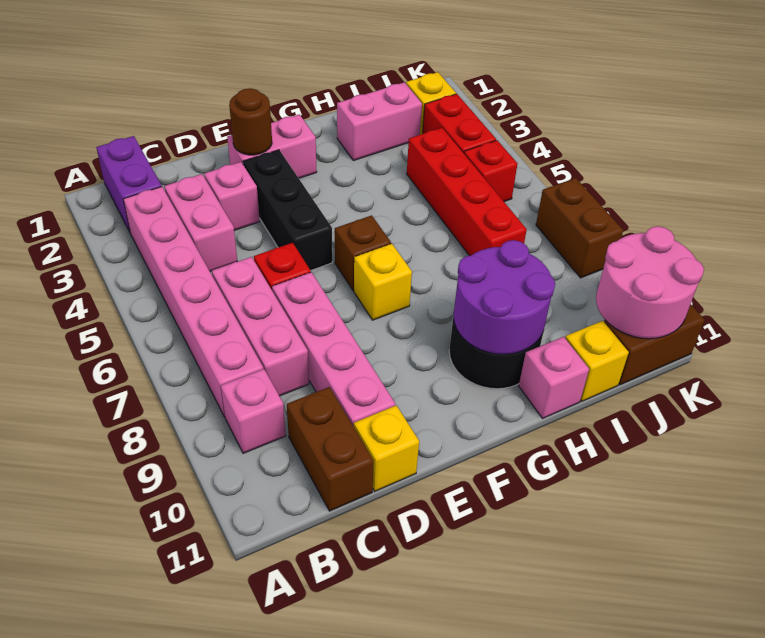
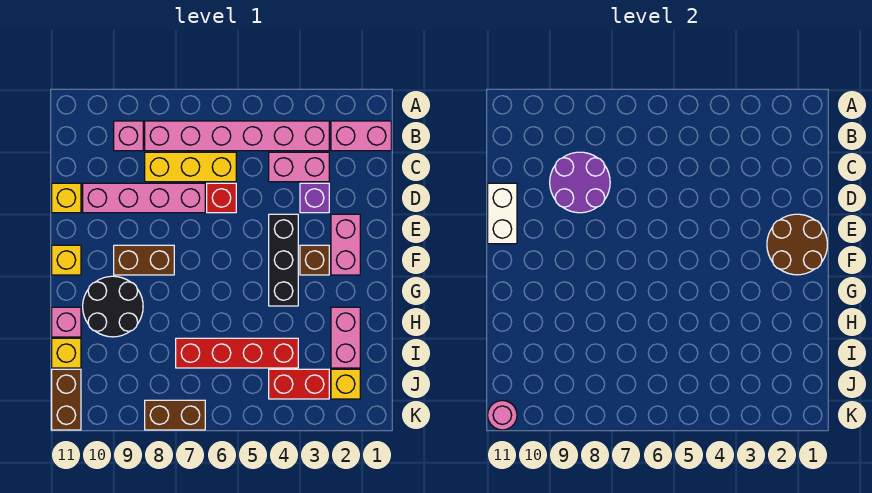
purple 1x2 brick [96,136,162,232] -> pink 1x2 brick [331,121,391,151]
pink 1x3 brick [212,257,309,396] -> yellow 1x3 brick [145,152,236,182]
brown 1x2 brick [287,387,374,511] -> brown 1x2 brick moved to [114,245,174,275]
pink 1x1 brick [204,162,260,230] -> purple 1x1 brick [300,183,329,213]
none -> white 1x2 brick [488,183,517,244]
brown 1x1 round brick [229,88,272,155] -> brown 2x2 round brick [767,214,827,275]
black 1x3 brick [243,150,332,270] -> black 1x3 brick turned to [269,214,298,306]
brown 1x1 brick [335,215,391,290] -> brown 1x1 brick moved to [300,245,329,275]
yellow 1x1 brick [354,244,412,320] -> yellow 1x1 brick moved to [52,245,81,275]
purple 2x2 round brick [454,240,555,354] -> purple 2x2 round brick moved to [550,152,610,213]
red 1x1 brick [464,140,517,202] -> none
pink 2x2 round brick [596,226,704,339] -> pink 1x1 round brick [488,400,517,430]

